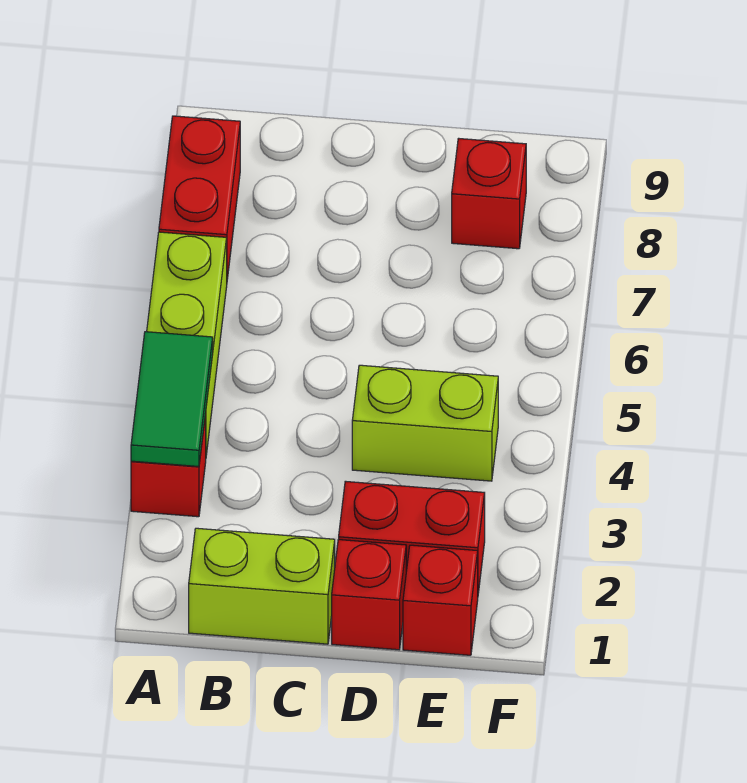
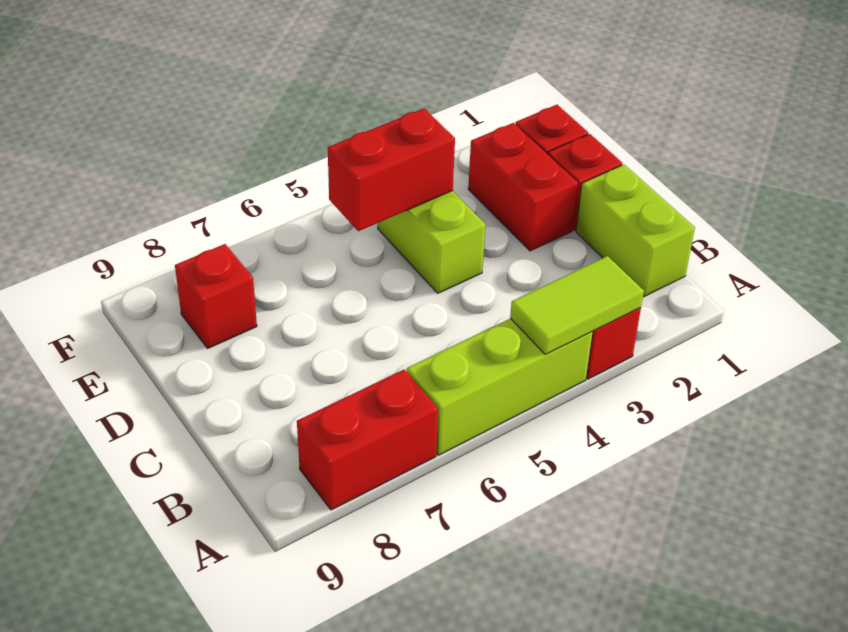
green 1x2 tile [131,332,213,467] -> lime 1x2 tile [510,256,644,354]
none -> red 1x2 brick [328,108,455,231]

